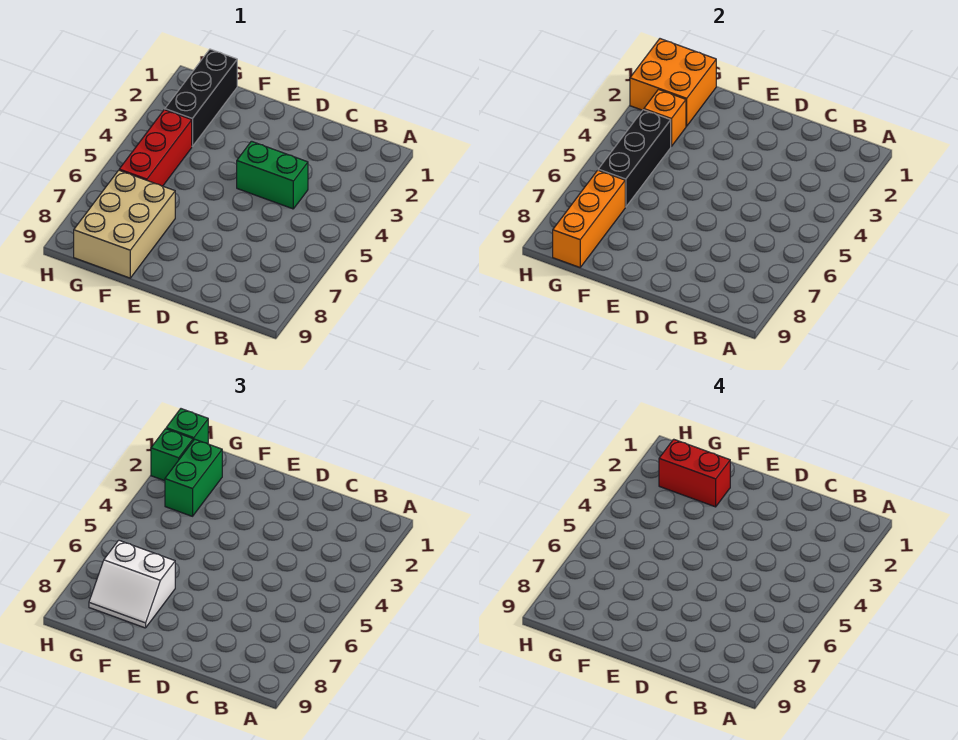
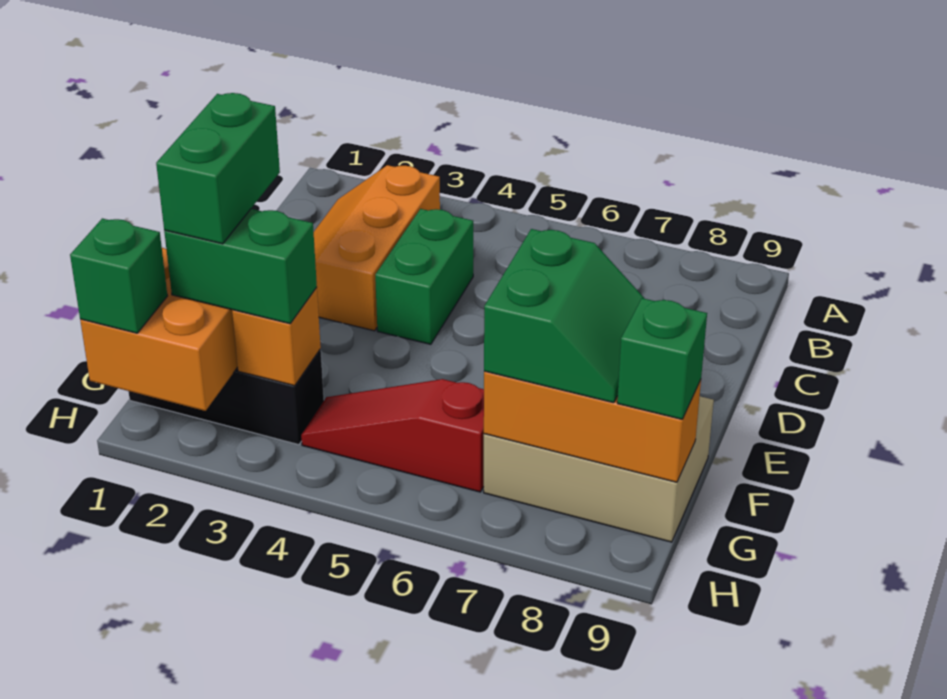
none -> orange 2x3 slope [314,165,440,331]
red 1x2 brick [659,439,730,507] -> green 1x2 brick [156,93,280,244]
white 2x2 slope [89,540,175,628] -> green 2x2 slope [484,229,645,403]
red 1x3 brick [119,110,192,186] -> red 1x3 slope [301,379,484,492]
black 1x3 brick [598,110,671,207] -> none
green 1x1 brick [151,429,193,481] -> green 1x1 brick moved to [617,298,707,419]

